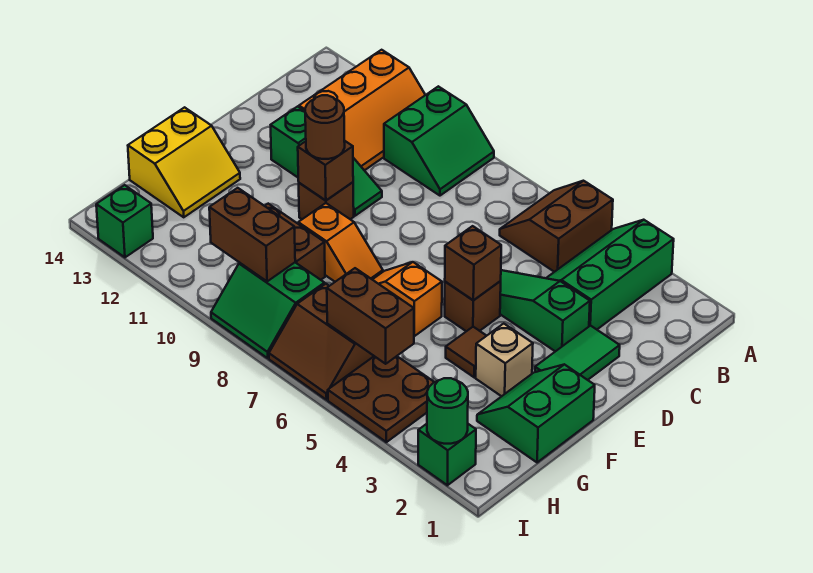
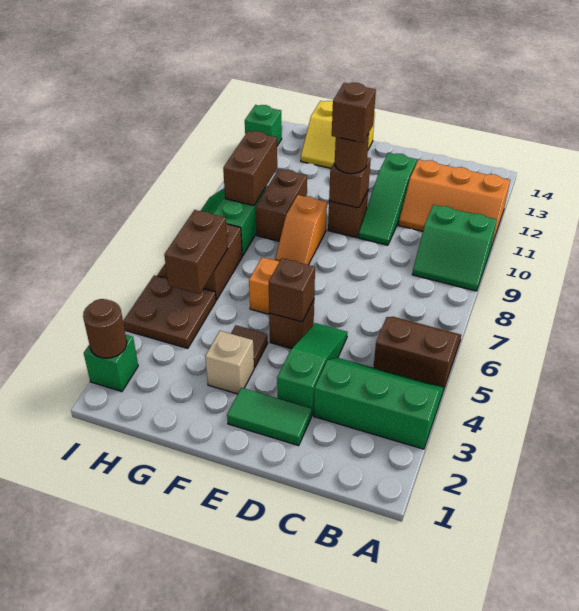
none -> brown 1x1 brick [332,83,376,143]
green 2x2 slope [477,364,595,463] -> none
green 1x1 round brick [427,378,468,444] -> brown 1x1 round brick [83,299,127,358]

